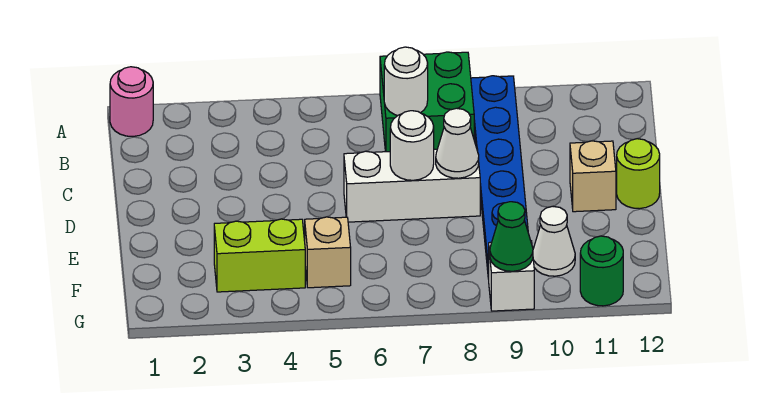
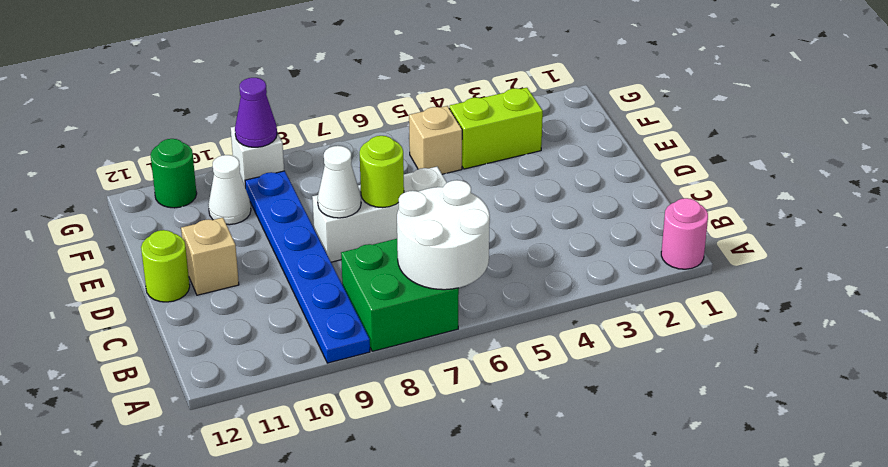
white 1x1 round brick [384,47,428,115] -> white 2x2 round brick [397,180,490,290]
white 1x1 round brick [390,111,434,180] -> lime 1x1 round brick [360,136,404,208]
green 1x1 cone [490,202,533,271] -> purple 1x1 cone [235,78,277,147]

